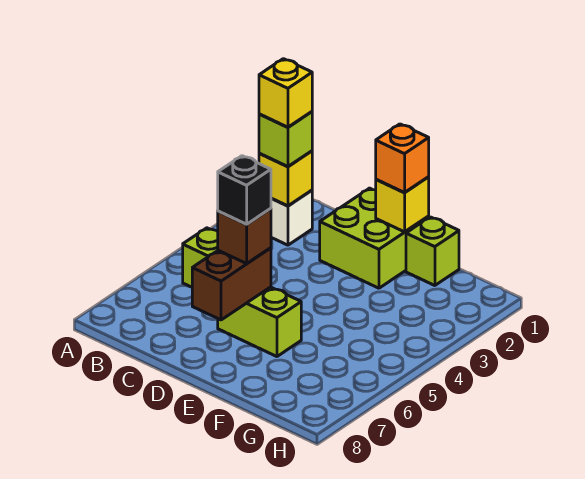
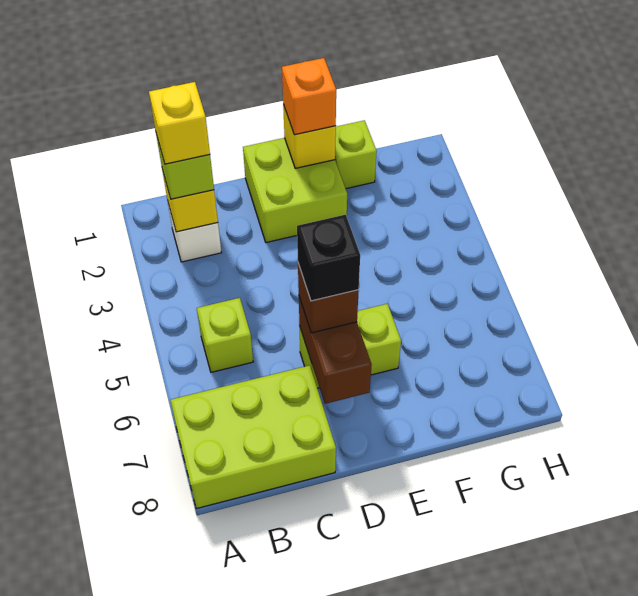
none -> lime 2x3 brick [170,365,336,509]

